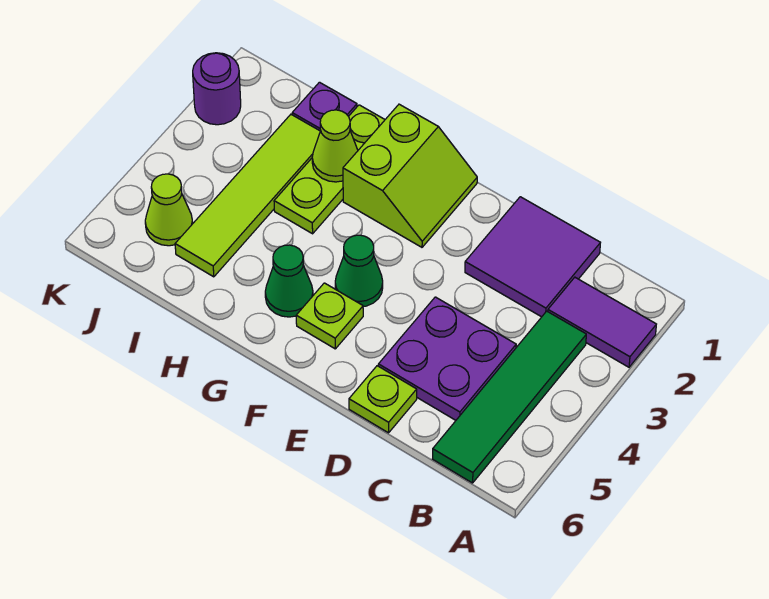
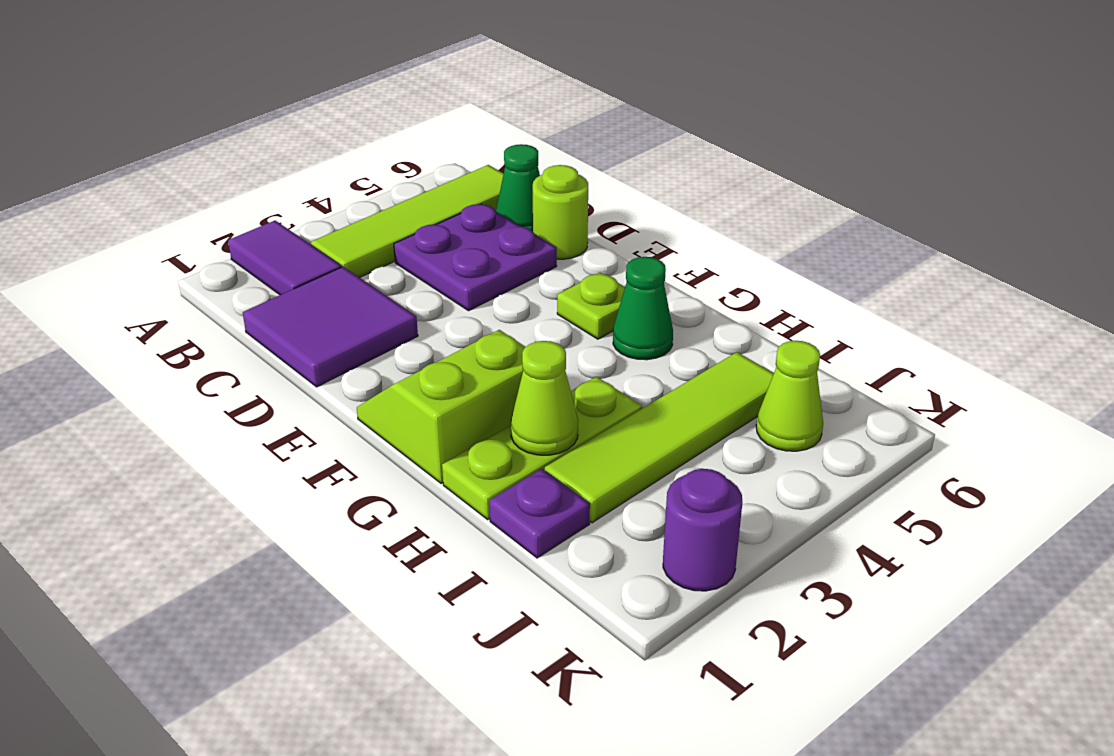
green 1x4 tile [433,311,586,483] -> lime 1x4 tile [311,165,504,278]
lime 1x1 plate [349,366,417,433] -> lime 1x1 round brick [533,165,588,259]
green 1x1 cone [335,235,383,307] -> green 1x1 cone moved to [496,144,540,231]

